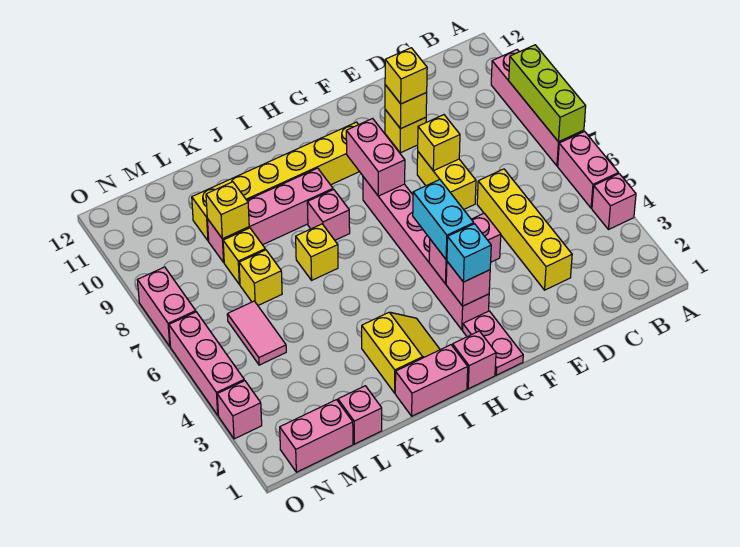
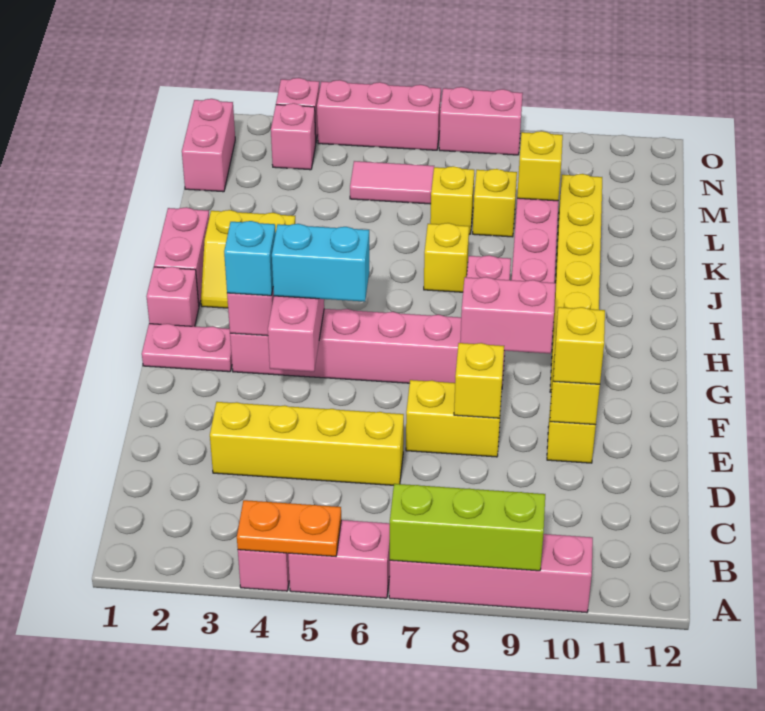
none -> orange 1x2 plate [237,500,341,556]
pink 1x1 brick [338,386,382,444] -> pink 1x1 brick moved to [271,103,316,170]

